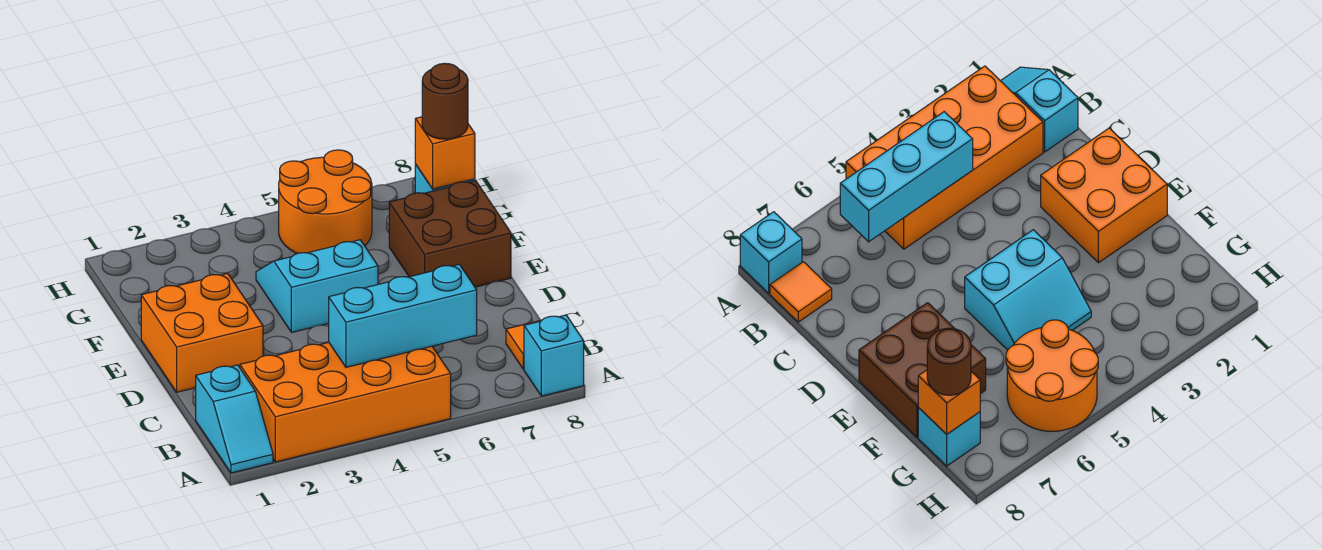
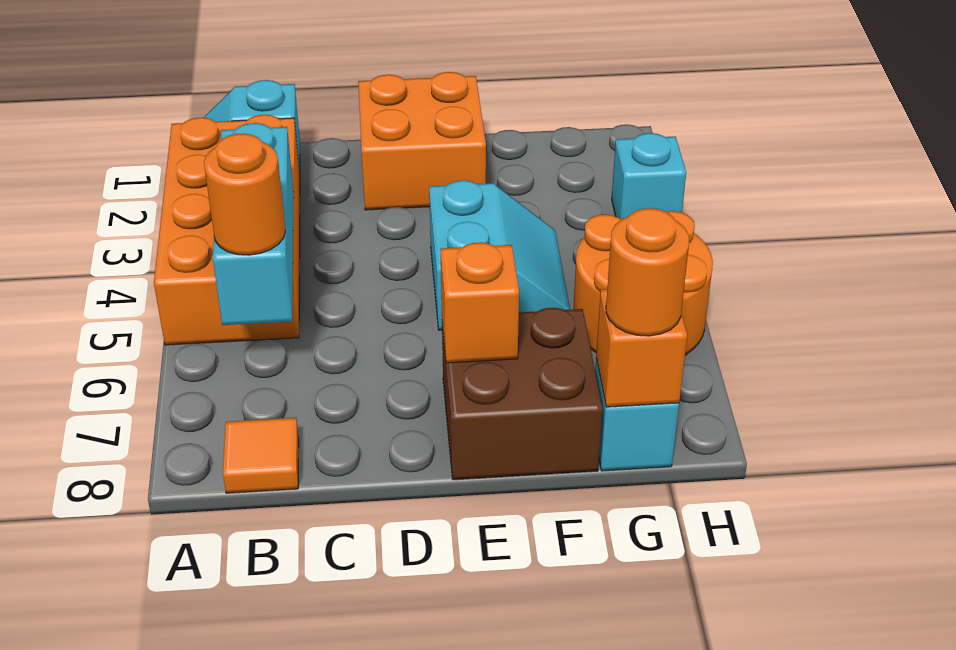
cyan 1x1 brick [524,315,584,396] -> cyan 1x1 brick moved to [612,133,686,219]
none -> orange 1x1 round brick [204,133,285,255]
none -> orange 1x1 brick [440,242,519,363]
brown 1x1 round brick [422,63,468,139] -> orange 1x1 round brick [606,208,689,336]

